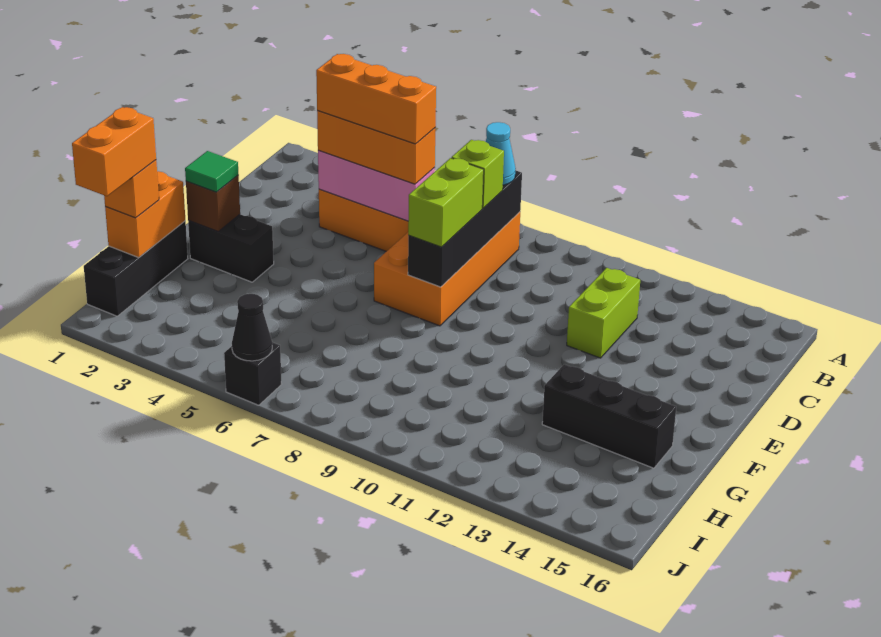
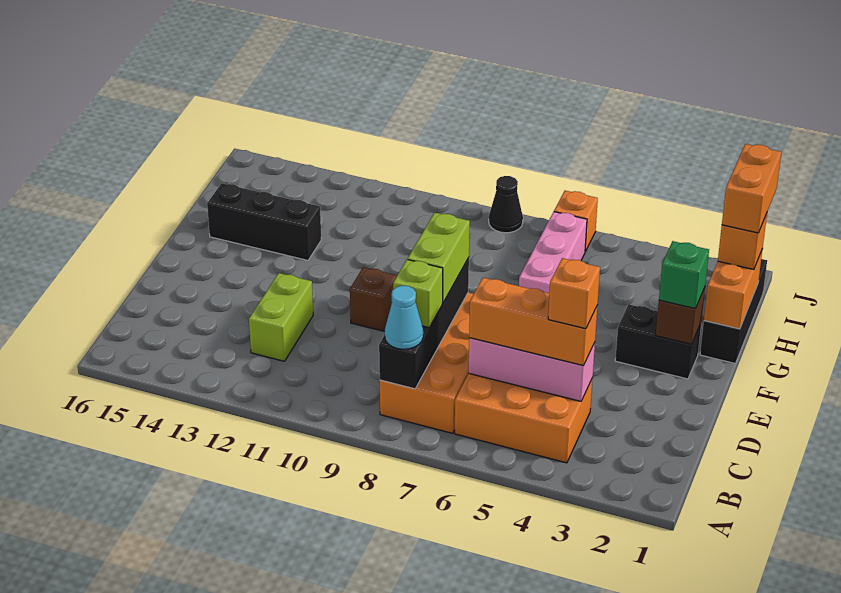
orange 1x3 brick [316,54,436,144] -> orange 1x1 brick [548,258,600,329]
none -> brown 1x1 brick [350,267,397,331]
green 1x1 tile [185,151,238,192] -> green 1x1 brick [659,241,709,309]
none -> pink 1x3 brick [519,212,587,293]
black 1x1 brick [224,342,281,405] -> orange 1x1 brick [554,191,598,252]
black 1x1 cone [232,294,272,361] -> black 1x1 cone moved to [489,176,523,233]

